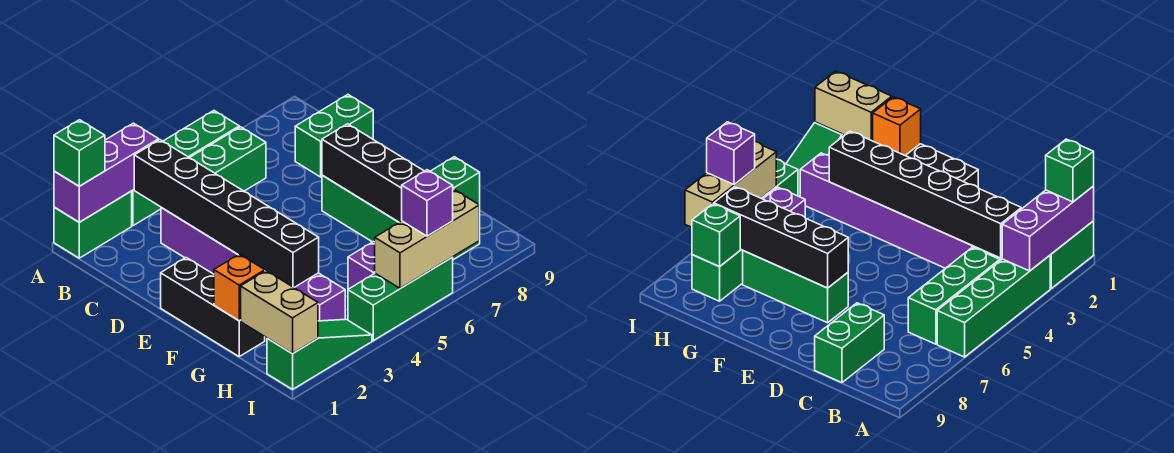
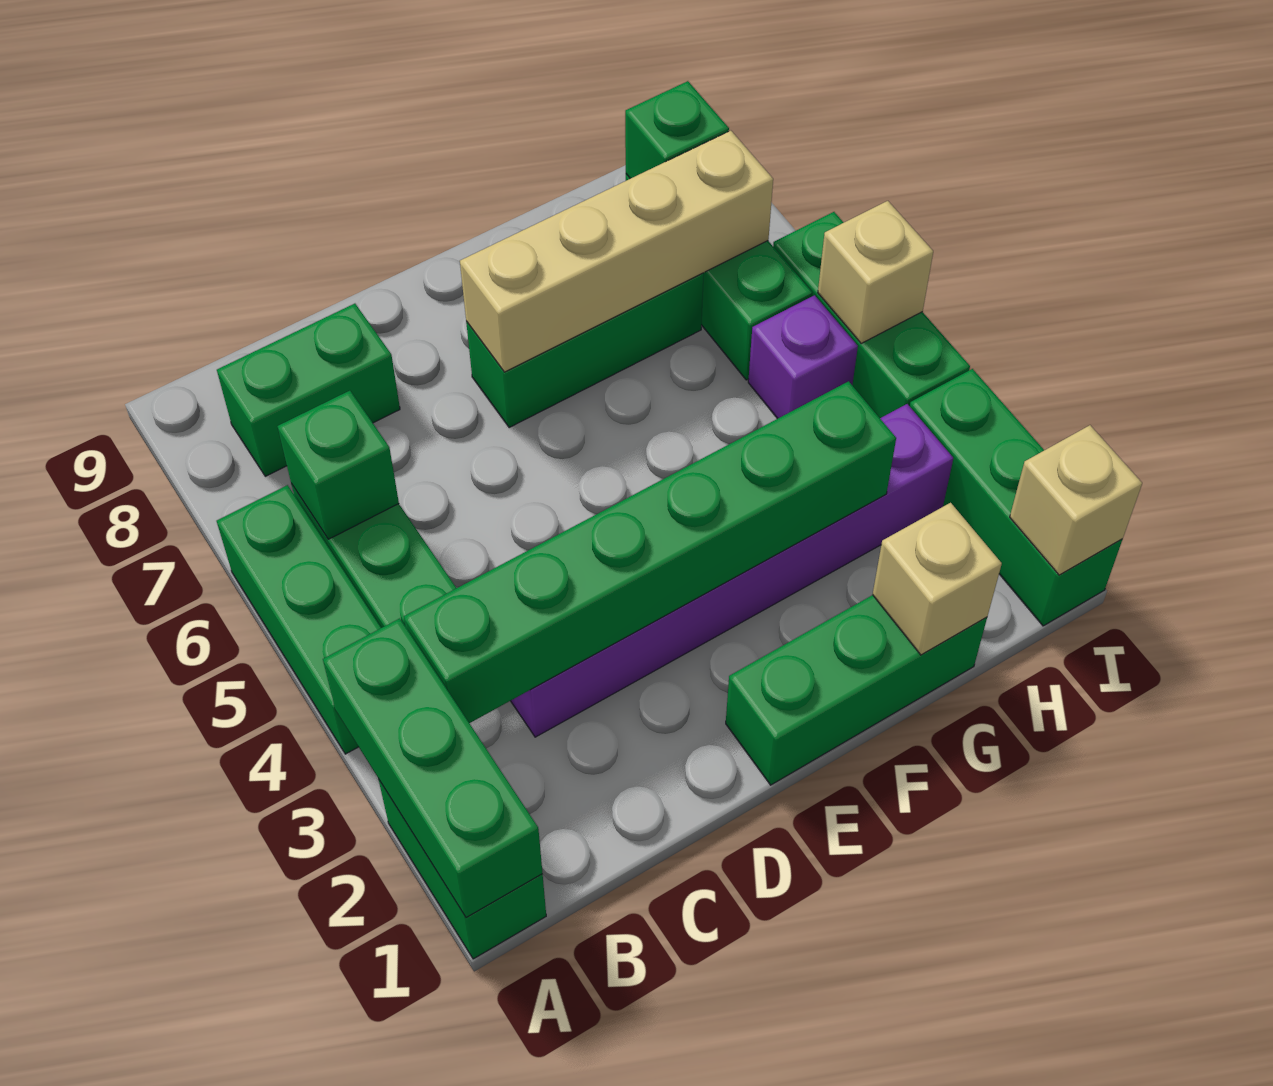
purple 1x3 brick [54,123,159,222] -> green 1x3 brick [323,618,543,918]
green 1x1 brick [54,120,105,186] -> green 1x1 brick moved to [278,391,399,539]
green 1x4 brick [132,111,239,226] -> green 1x3 brick [217,485,381,754]
black 1x6 brick [134,140,319,287] -> green 1x6 brick [404,381,896,723]
green 1x2 brick [295,95,373,177] -> green 1x2 brick turned to [217,304,400,476]
black 1x3 brick [161,258,265,356] -> green 1x3 brick [726,595,987,785]
black 1x4 brick [322,124,424,222] -> tan 1x4 brick [460,131,773,372]
orange 1x1 brick [214,254,265,321] -> tan 1x1 brick [873,503,1002,655]
tan 1x2 brick [241,271,318,353] -> tan 1x1 brick [1010,425,1142,575]
green 1x3 slope [267,319,372,389] -> green 1x3 brick [910,369,1123,626]
tan 1x3 brick [375,190,479,288] -> tan 1x1 brick [818,201,933,343]
purple 1x1 brick [402,170,453,236] -> none

